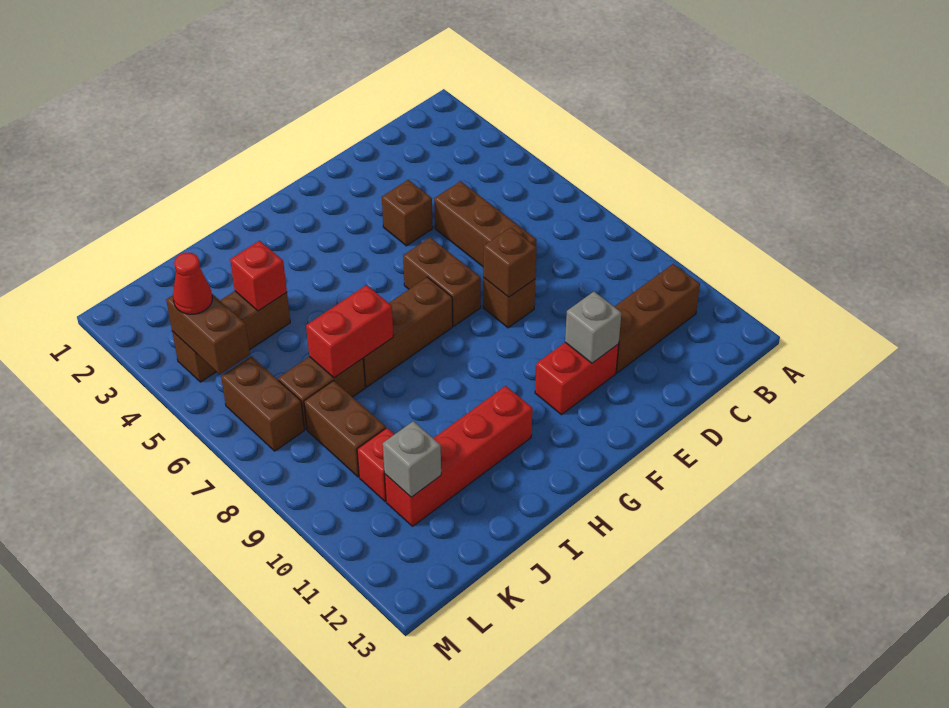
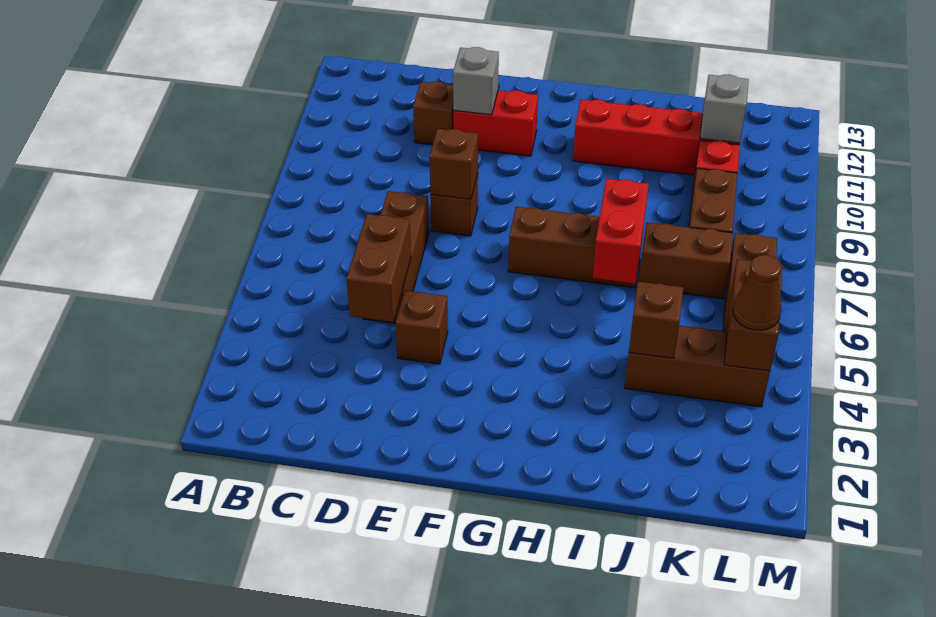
brown 1x3 brick [614,264,700,373] -> brown 1x1 brick [413,82,454,145]
brown 1x2 brick [403,237,481,326] -> brown 1x2 brick moved to [347,214,411,322]
red 1x2 brick [306,285,393,378] -> red 1x2 brick turned to [593,179,649,284]
red 1x1 brick [230,241,287,311] -> brown 1x1 brick [629,281,683,358]
red 1x1 cone [173,253,212,314] -> brown 1x1 cone [733,255,781,330]

